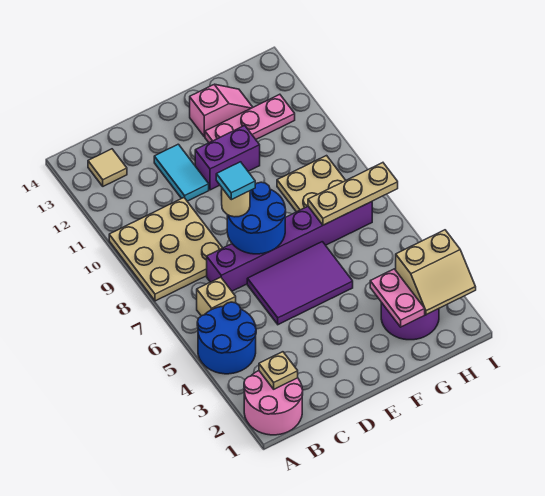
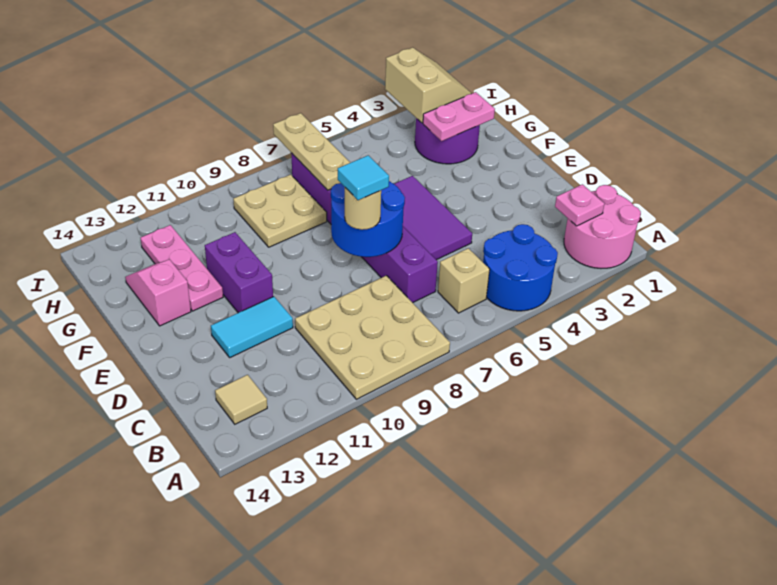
tan 1x1 plate [259,352,298,389] -> pink 1x1 plate [555,184,604,226]

